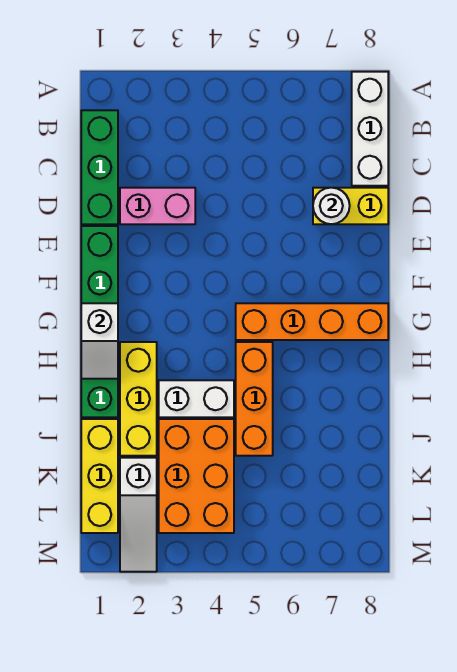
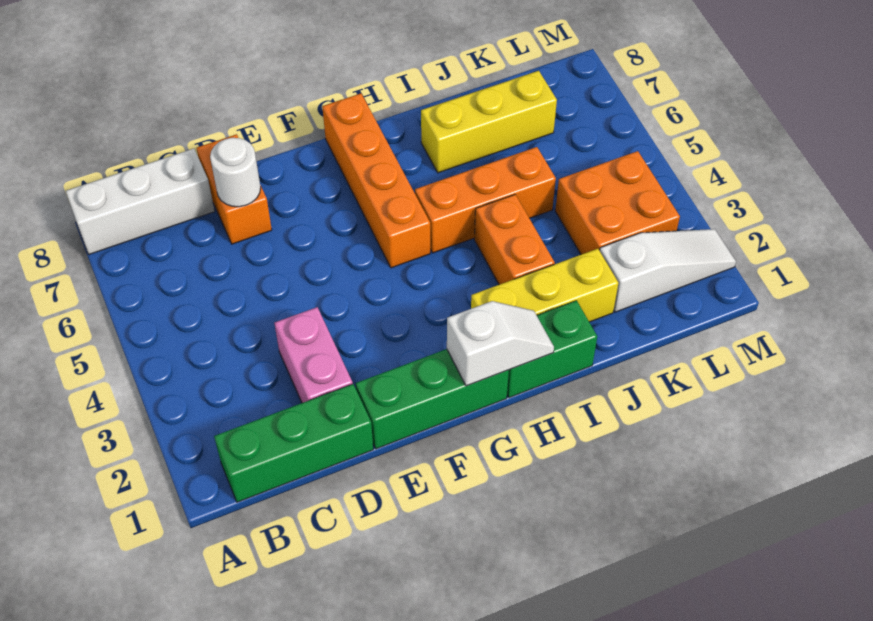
yellow 1x2 brick [313,188,388,224] -> orange 1x2 brick [197,134,272,244]
white 1x2 brick [159,380,234,417] -> orange 1x2 brick [474,195,555,285]
yellow 1x3 brick [81,419,118,533] -> yellow 1x3 brick moved to [421,71,557,173]
orange 2x3 brick [159,419,234,533] -> orange 2x2 brick [555,151,680,255]

